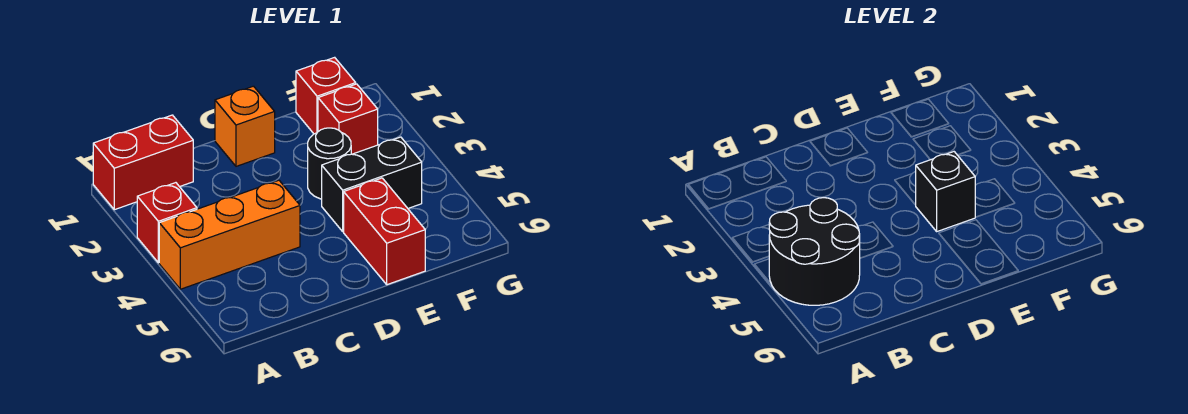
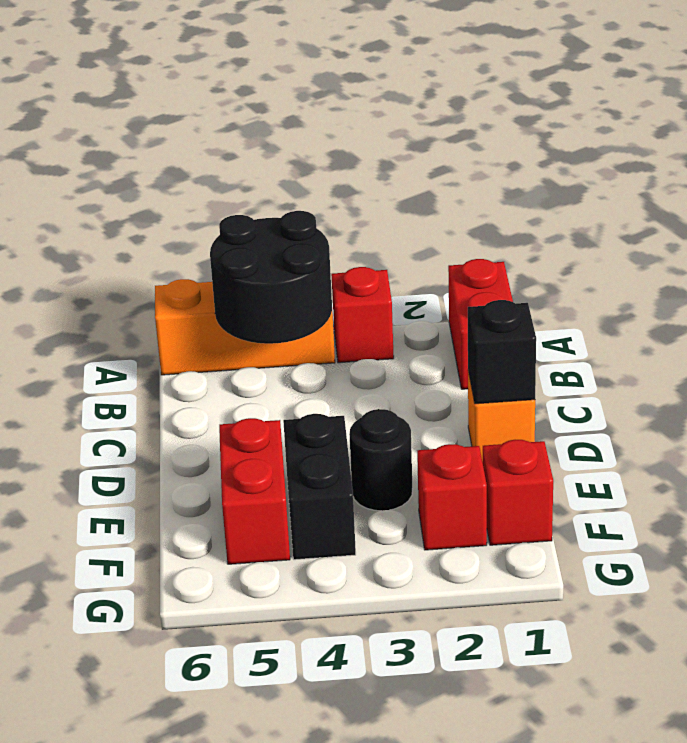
orange 1x3 brick [159,180,300,289] -> orange 1x3 brick turned to [155,279,335,375]
black 1x1 brick [916,152,975,231] -> black 1x1 brick moved to [468,300,536,404]
red 1x2 brick [344,178,425,285] -> red 1x2 brick turned to [219,418,290,564]

